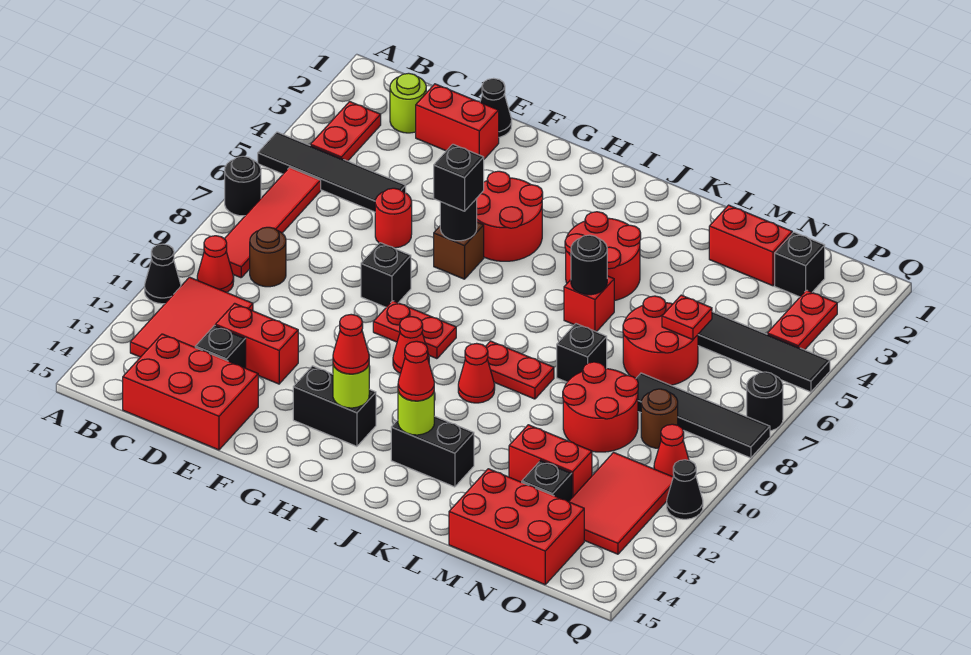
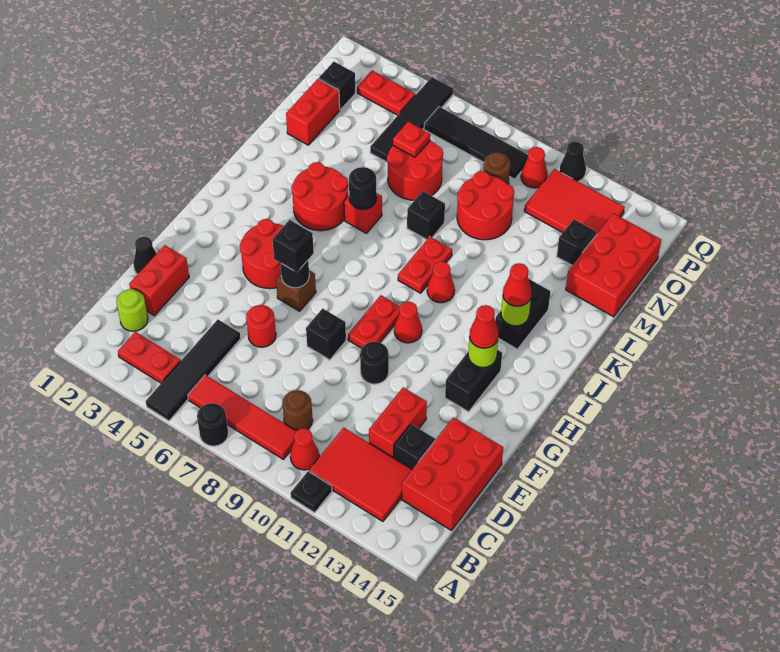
black 1x1 cone [145,244,181,304] -> black 1x1 plate [291,472,332,513]
red 1x2 brick [509,425,592,497] -> none
black 1x4 tile [636,373,770,458] -> black 1x4 tile turned to [424,107,528,179]
black 1x1 round brick [747,372,783,431] -> black 1x1 round brick moved to [360,342,389,384]

